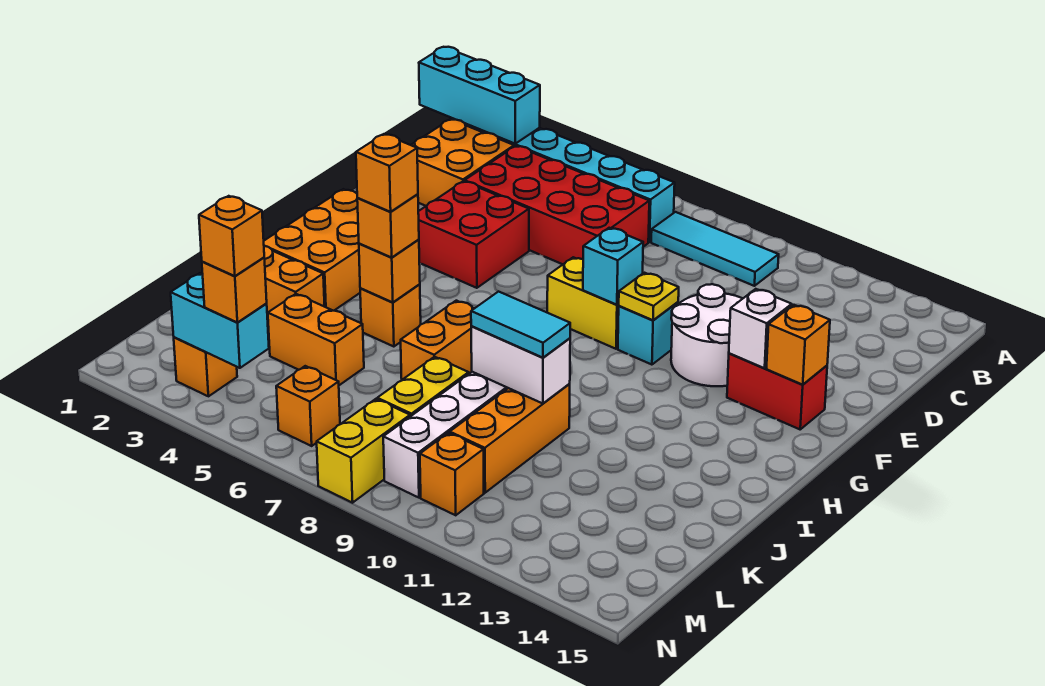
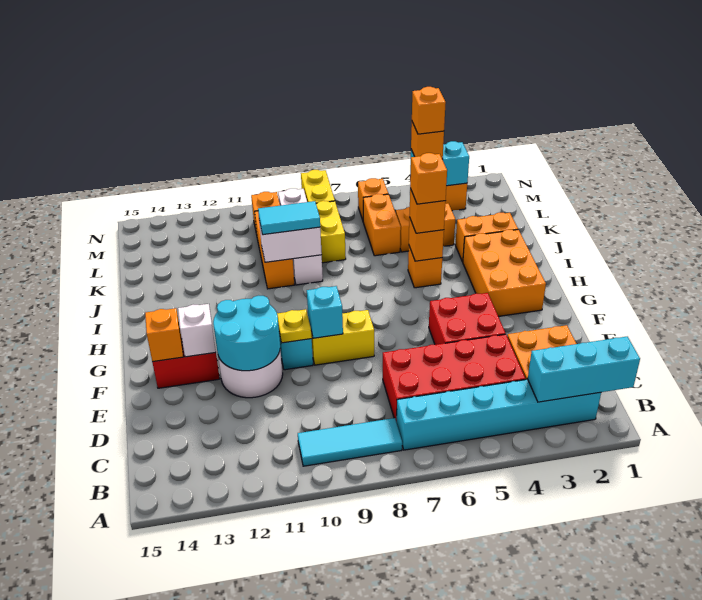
none -> cyan 2x2 round brick [213,296,280,371]
orange 1x2 brick [401,301,474,380] -> orange 1x2 brick moved to [363,194,401,256]

